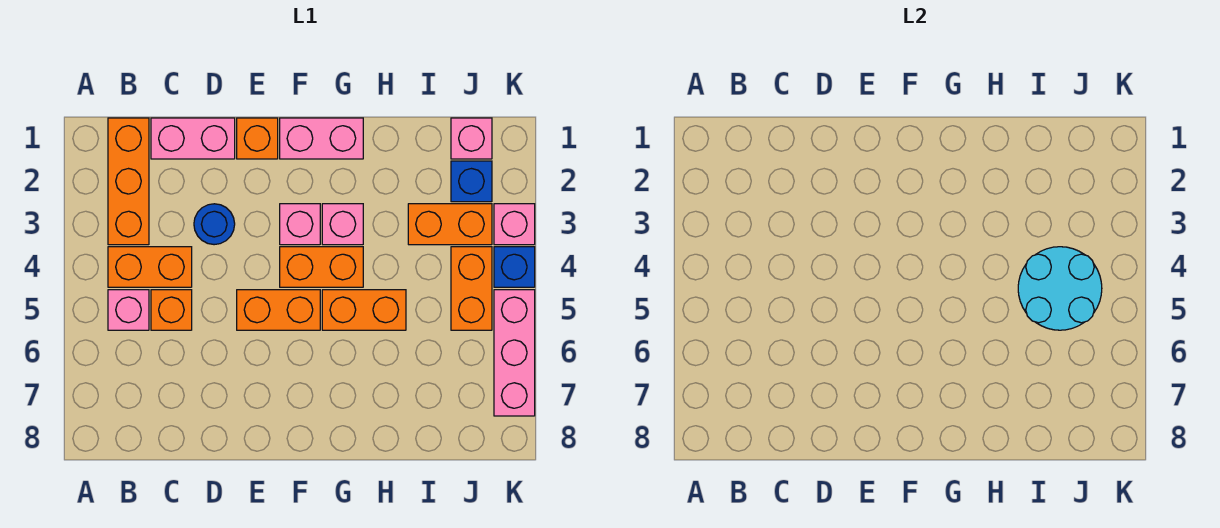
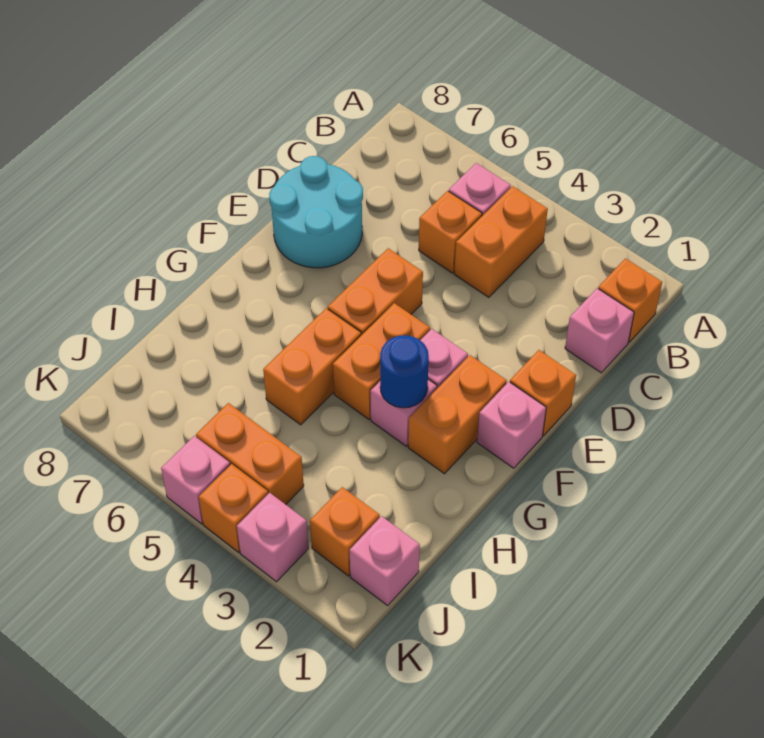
orange 1x3 brick [108,118,149,245] -> orange 1x1 brick [598,258,662,342]
pink 1x2 brick [151,118,235,159] -> pink 1x1 brick [565,288,634,373]
blue 1x1 round brick [194,204,235,245] -> blue 1x1 round brick moved to [380,335,429,408]
pink 1x2 brick [280,118,363,159] -> pink 1x1 brick [477,382,546,468]
orange 1x2 brick [408,204,492,245] -> orange 1x2 brick moved to [408,355,507,474]
cyan 2x2 round brick [1018,247,1102,330] -> cyan 2x2 round brick moved to [269,156,363,268]
blue 1x1 brick [451,161,492,202] -> orange 1x1 brick [310,487,380,576]
blue 1x1 brick [494,247,535,287] -> orange 1x1 brick [199,464,268,552]
pink 1x3 brick [494,290,535,416] -> pink 1x1 brick [161,436,230,524]

